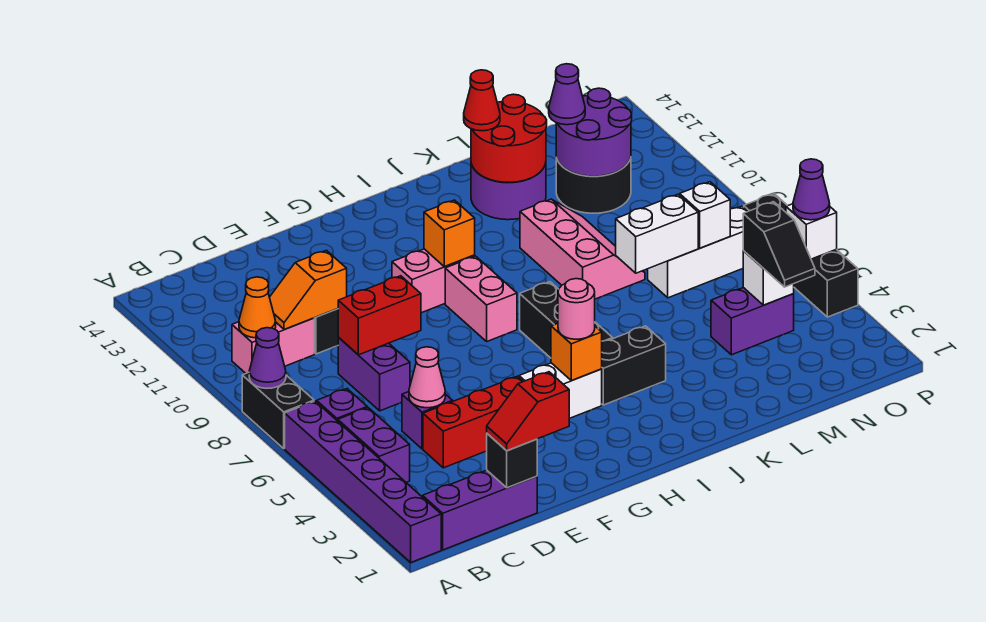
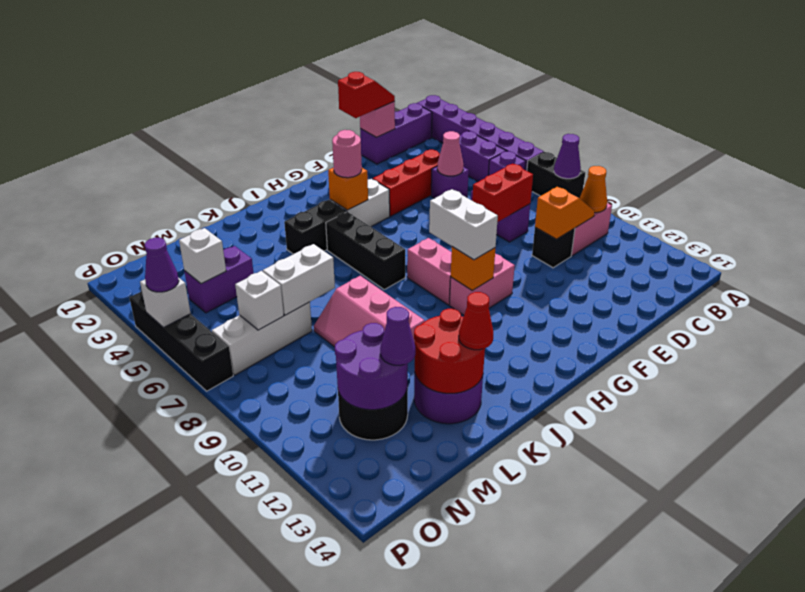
black 1x1 brick [487,434,537,488] -> pink 1x1 brick [360,102,395,137]
none -> white 1x2 brick [429,189,498,260]
black 1x2 slope [743,202,815,287] -> none

